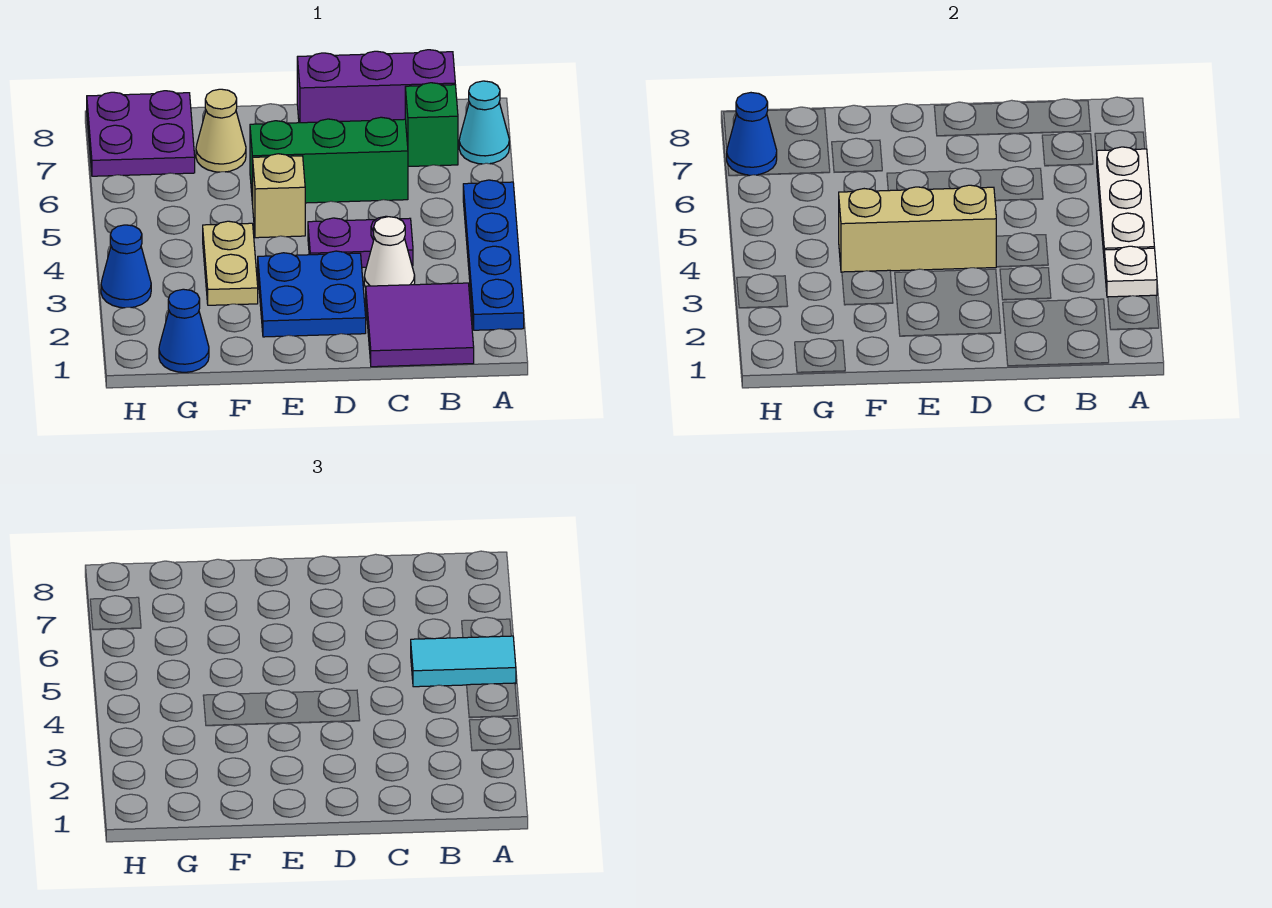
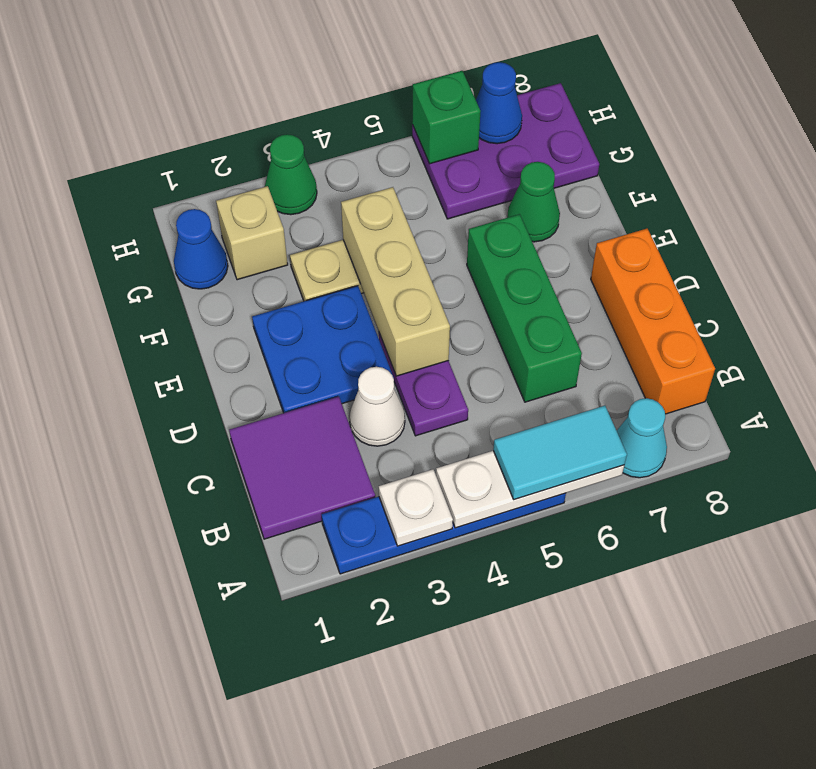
cyan 1x2 tile [411,636,516,687] -> cyan 1x2 tile turned to [493,406,627,500]
green 1x1 brick [405,83,458,167] -> green 1x1 brick moved to [412,71,481,164]
purple 1x3 brick [297,50,455,123] -> orange 1x3 brick [591,229,715,414]
tan 1x1 brick [253,154,305,238] -> tan 1x1 brick moved to [216,186,288,280]
tan 1x1 cone [196,89,246,172] -> green 1x1 cone [507,162,560,242]
purple 2x2 plate [87,91,195,176] -> purple 2x3 plate [412,83,599,219]
blue 1x1 cone [101,225,151,308] -> green 1x1 cone [265,134,317,215]

